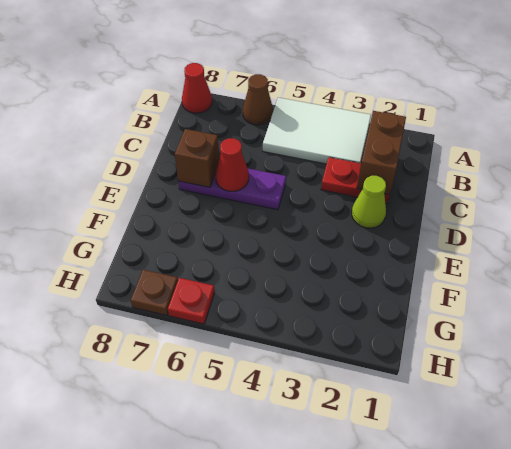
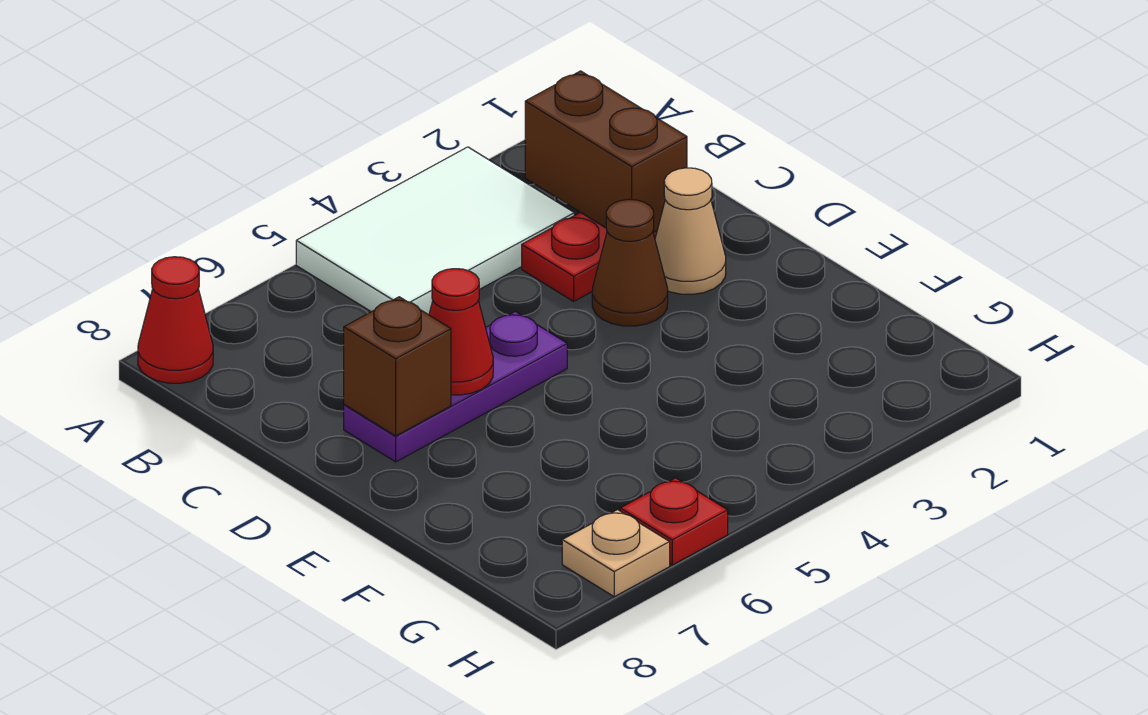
brown 1x1 cone [243,74,273,125] -> brown 1x1 cone moved to [592,199,668,326]
lime 1x1 cone [352,176,386,228] -> tan 1x1 cone [655,168,726,294]
brown 1x1 plate [131,270,178,315] -> tan 1x1 plate [562,510,670,597]

